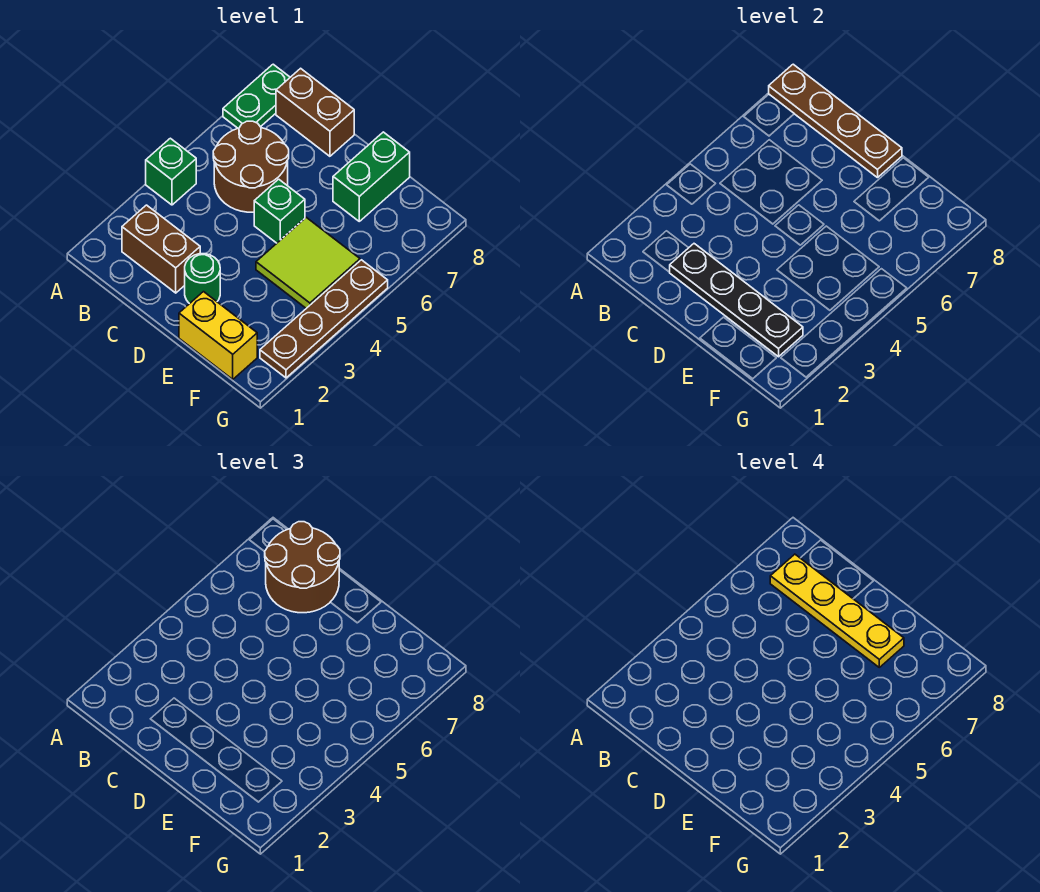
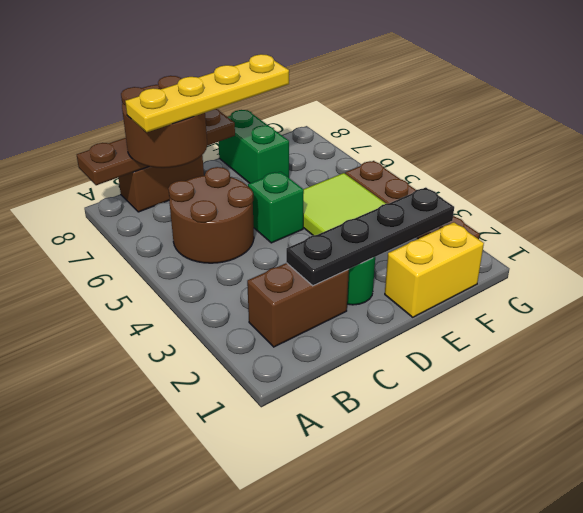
green 1x1 brick [146,138,196,205] -> none
green 1x2 plate [223,64,290,128] -> none

